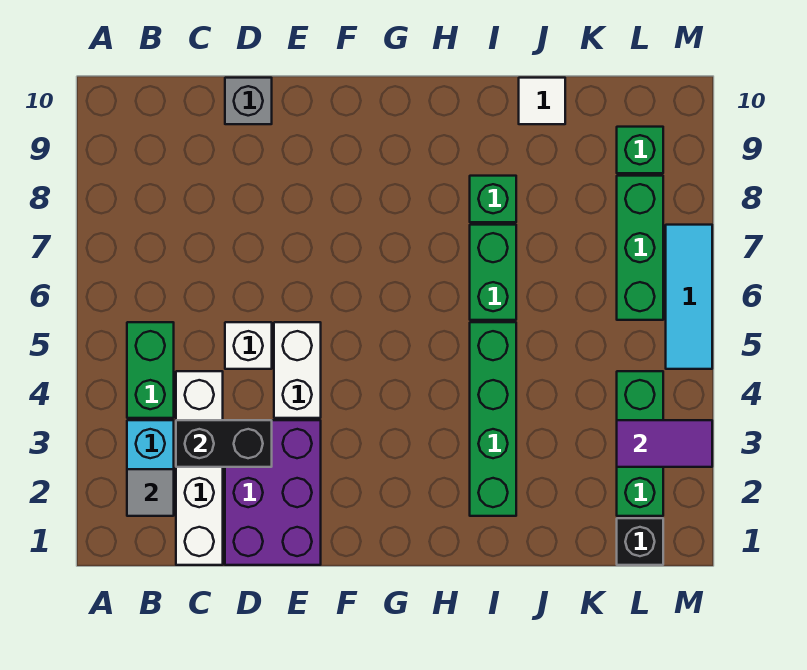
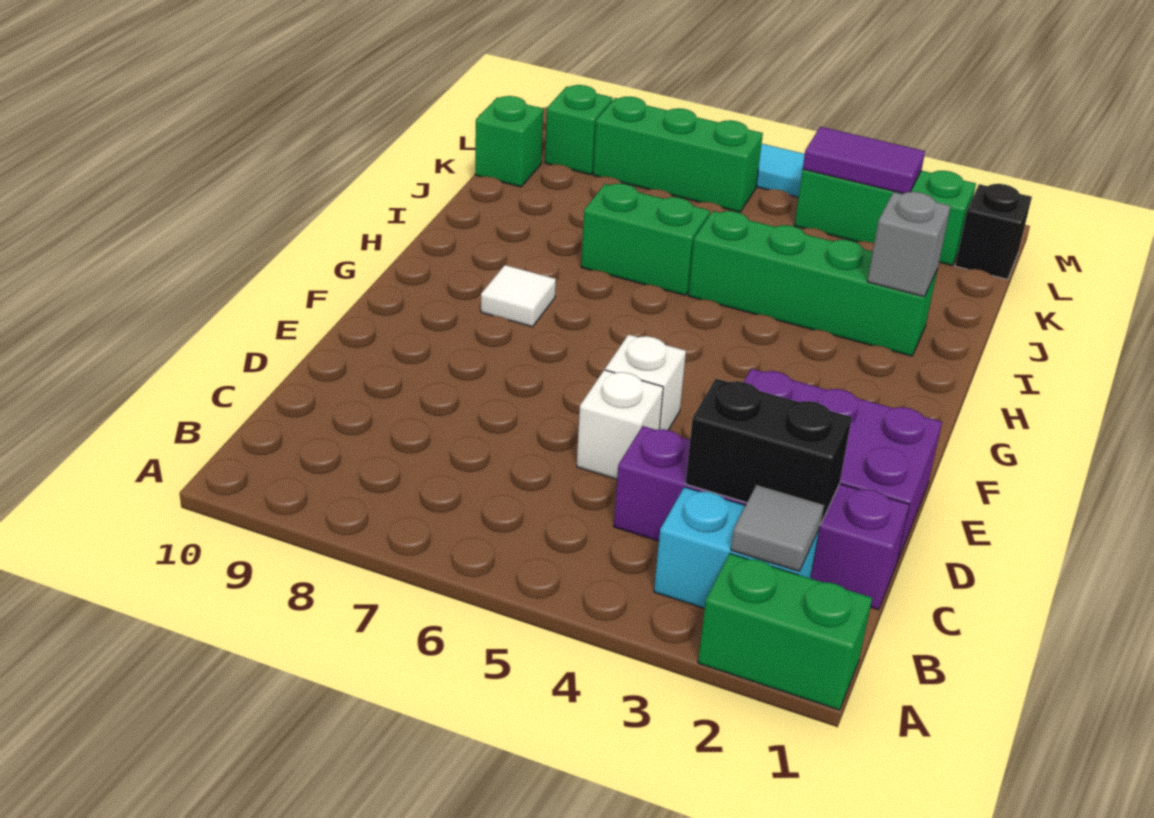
green 1x2 brick [127,322,174,418] -> green 1x2 brick moved to [698,554,872,710]
white 1x4 brick [176,371,223,565] -> purple 1x4 brick [614,426,909,610]
black 1x2 brick [176,420,272,467] -> black 1x2 brick turned to [685,379,852,525]
grey 1x1 brick [225,78,272,124] -> grey 1x1 brick moved to [867,192,951,297]
white 1x2 brick [274,322,321,418] -> white 1x1 brick [605,335,686,430]
green 1x1 brick [470,176,516,222] -> green 1x1 brick moved to [475,96,543,187]
white 1x1 tile [519,78,565,124] -> white 1x1 tile moved to [481,265,556,327]
purple 1x2 tile [617,420,712,467] -> purple 1x2 tile turned to [803,127,925,193]

